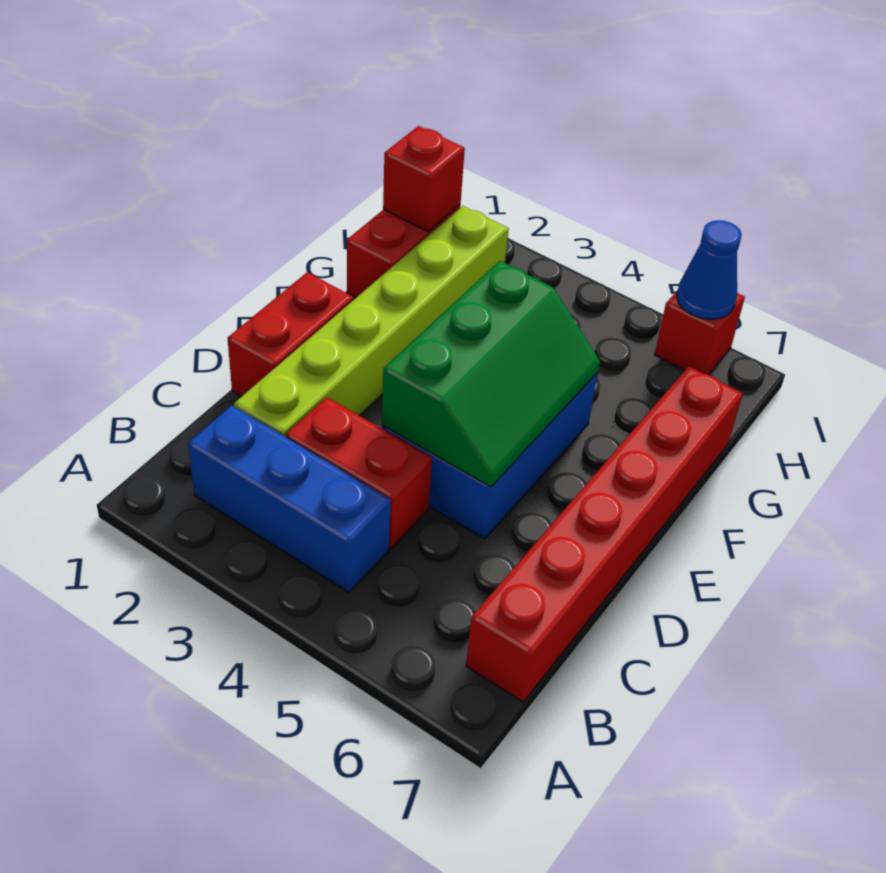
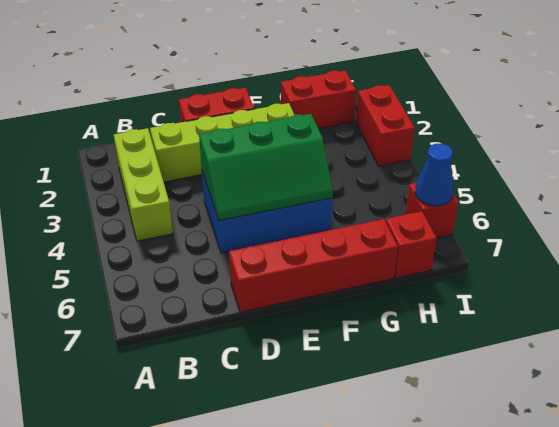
blue 1x3 brick [188,405,391,592] -> lime 1x3 brick [114,128,173,241]
red 1x6 brick [466,366,743,702] -> red 1x4 brick [229,219,398,312]
lime 1x6 brick [234,206,508,437] -> lime 1x4 brick [150,103,294,182]
red 1x2 brick [286,397,432,549] -> red 1x2 brick moved to [356,85,415,166]
red 1x1 brick [383,126,465,232] -> red 1x1 brick moved to [386,211,437,278]

